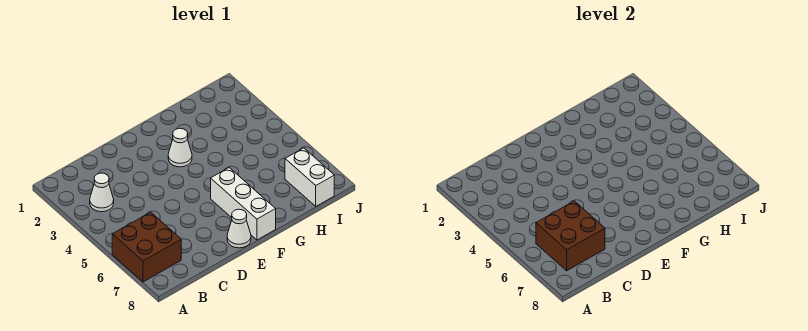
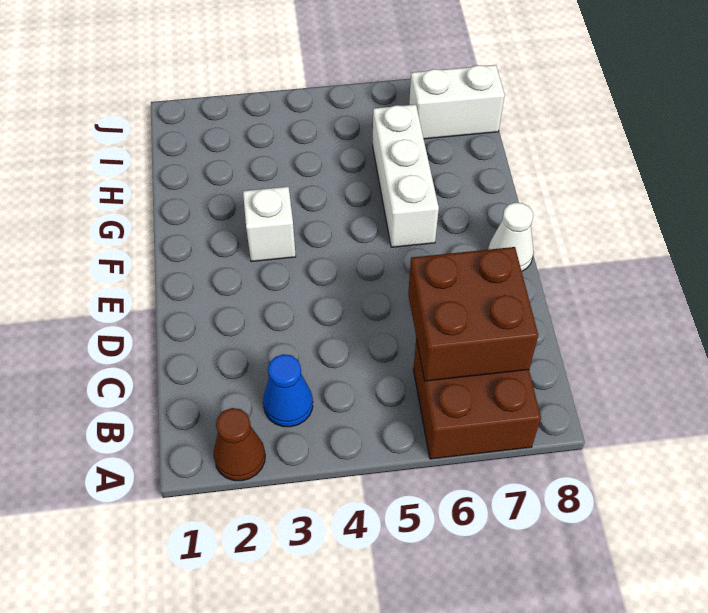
none -> brown 1x1 cone [214,408,265,481]
white 1x1 cone [90,173,114,212] -> blue 1x1 cone [263,354,313,427]
white 1x1 cone [168,128,192,167] -> white 1x1 brick [243,187,296,262]
white 1x3 brick [211,168,276,240] -> white 1x3 brick turned to [373,104,439,247]

